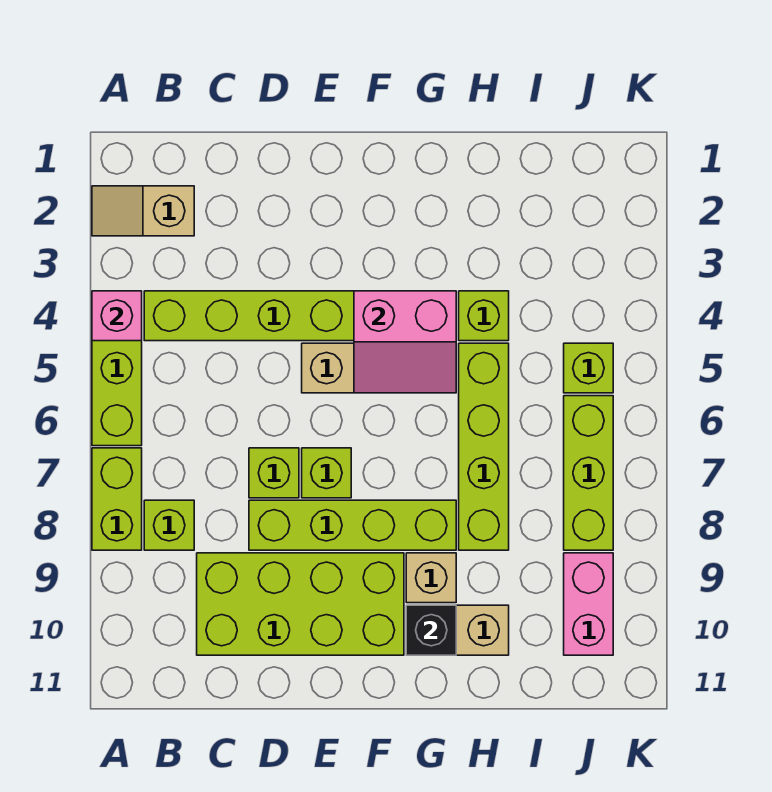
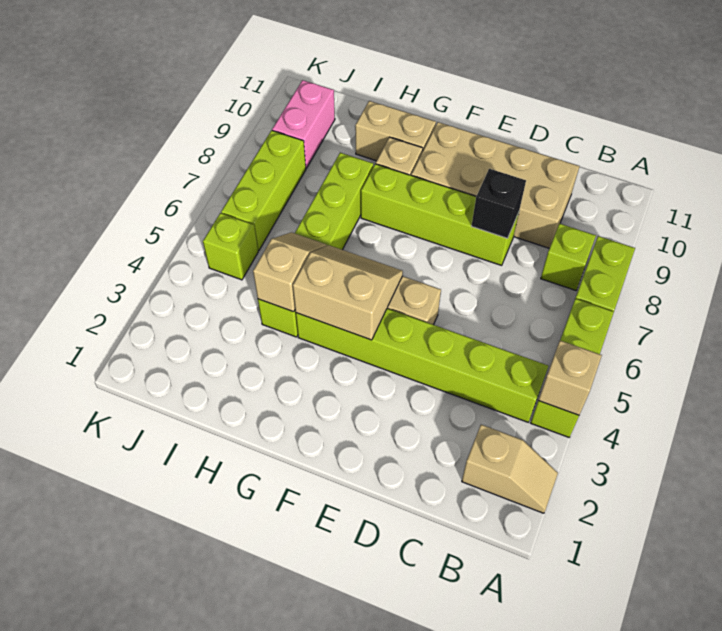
pink 1x1 brick [92,291,142,341] -> tan 1x1 brick [538,341,602,415]
lime 2x4 brick [197,553,404,655] -> tan 2x4 brick [411,122,580,248]
lime 1x1 brick [249,448,299,498] -> none
lime 1x1 brick [302,448,351,498] -> none
pink 2x2 slope [354,291,456,393] -> tan 2x2 slope [293,245,403,340]
black 1x1 brick [406,605,456,655] -> black 1x1 brick moved to [471,169,526,238]
none -> tan 1x2 slope [253,232,327,312]

